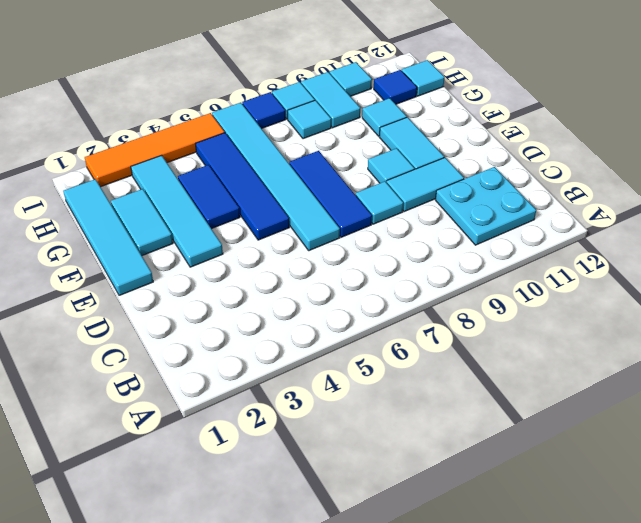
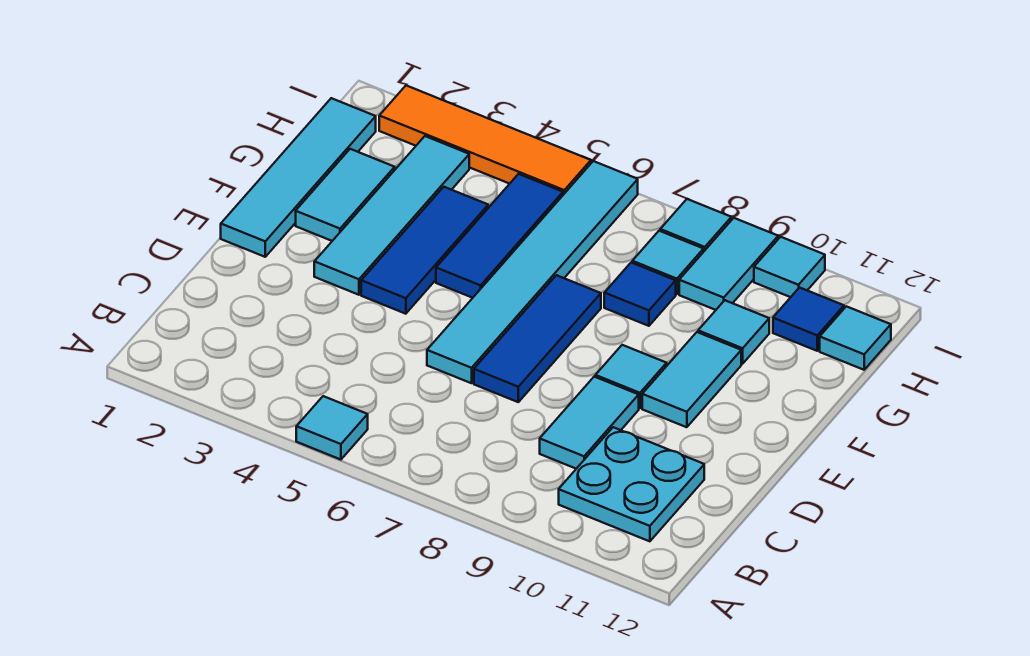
cyan 1x1 tile [356,181,403,224] -> cyan 1x1 tile moved to [296,396,368,460]
cyan 1x2 tile [387,158,464,212] -> cyan 1x2 tile turned to [540,377,639,469]
blue 1x4 tile [196,133,289,240] -> blue 1x3 tile [436,174,563,298]
blue 1x2 tile [178,165,240,229] -> blue 1x3 tile [361,187,488,314]
blue 1x1 tile [242,92,286,129] -> blue 1x1 tile moved to [604,263,676,326]

